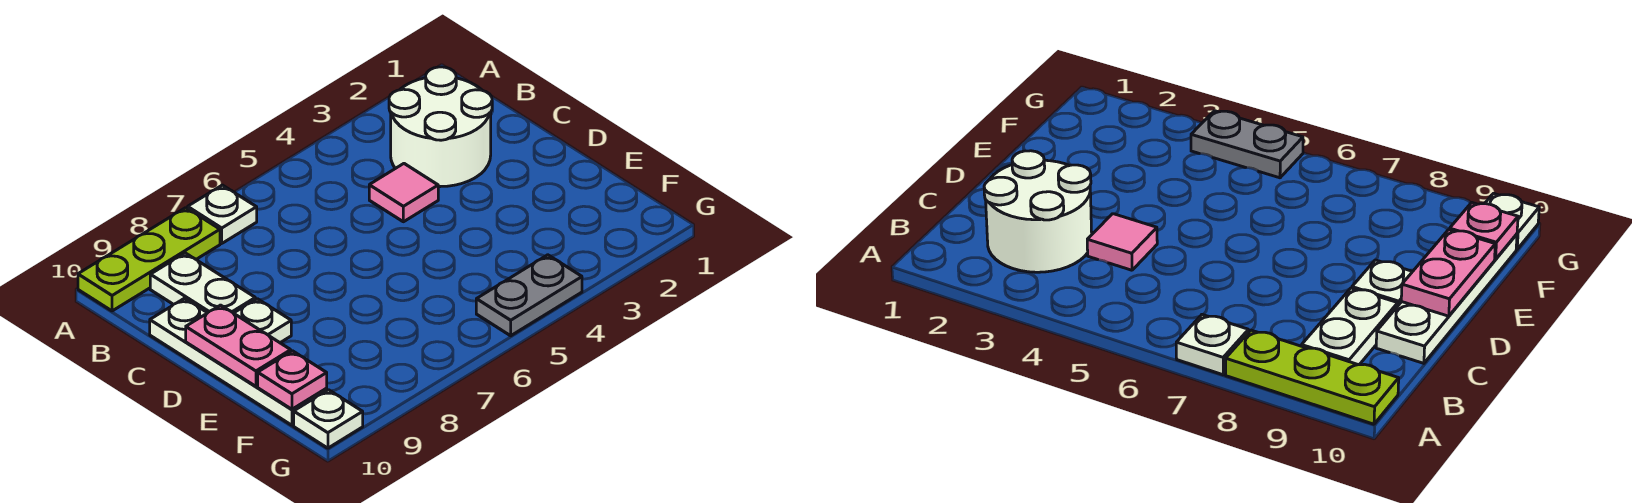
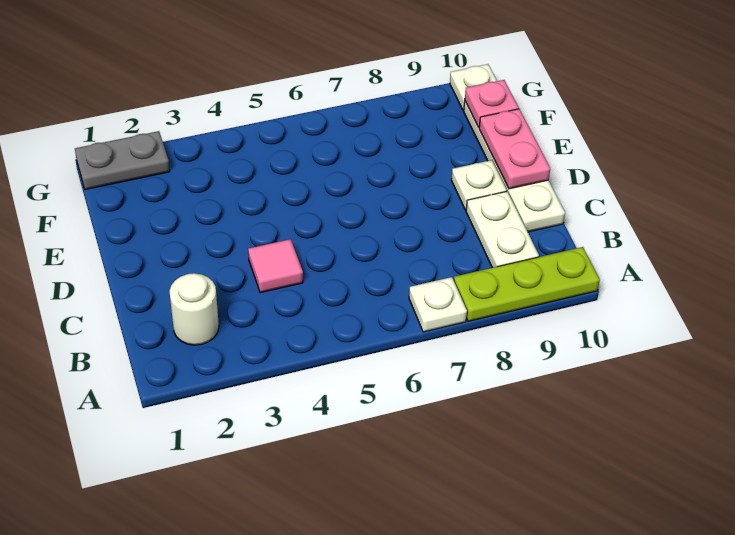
white 2x2 round brick [389,67,492,187] -> white 1x1 round brick [170,273,219,345]
grey 1x2 plate [476,255,582,336] -> grey 1x2 plate moved to [75,131,170,190]

